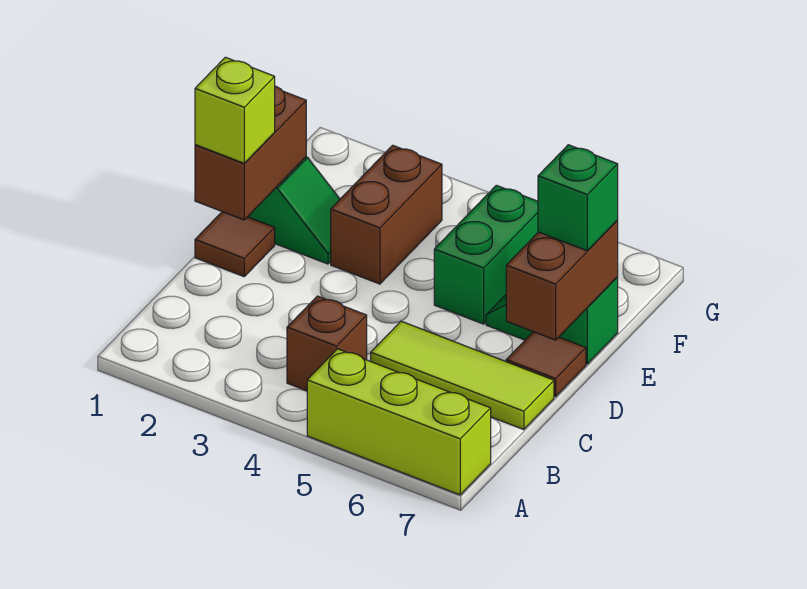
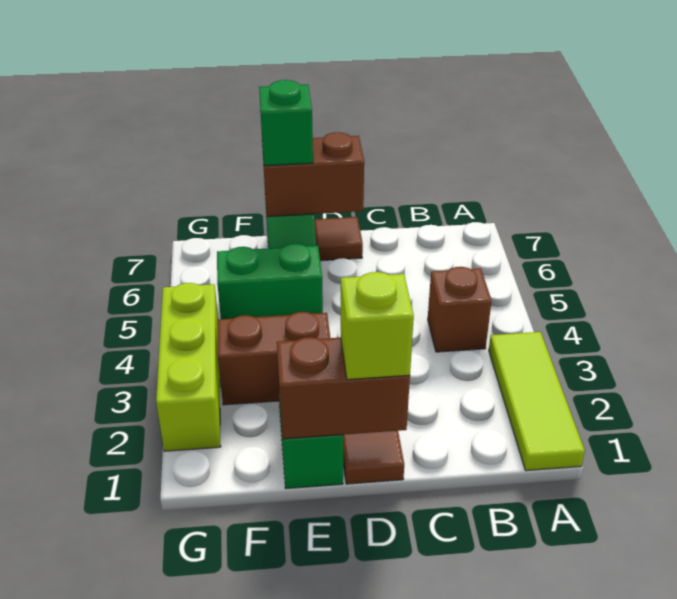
lime 1x3 brick [307,349,491,495] -> lime 1x3 brick moved to [156,283,221,451]
lime 1x3 tile [371,321,554,430] -> lime 1x3 tile moved to [489,332,585,471]

